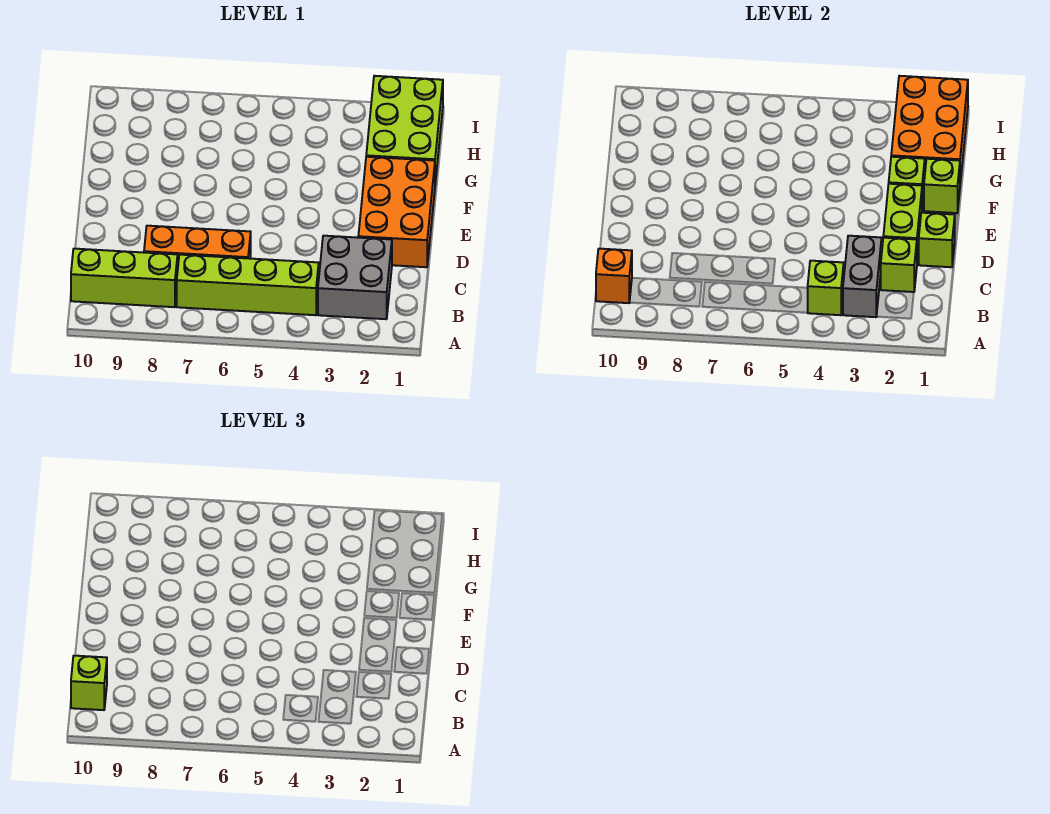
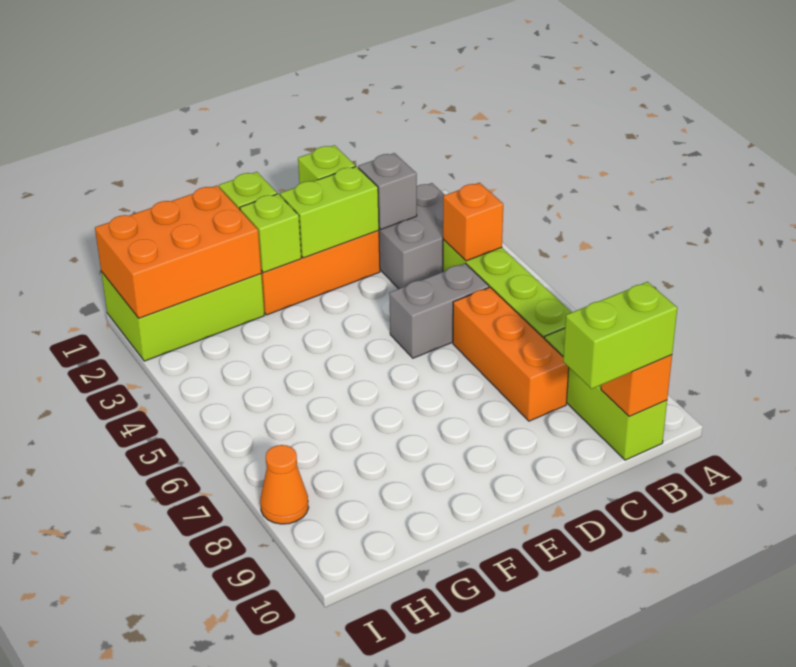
grey 1x2 brick [843,236,882,317] -> grey 1x2 brick moved to [389,263,489,358]
lime 1x1 brick [808,261,844,315] -> orange 1x1 brick [443,183,503,261]
lime 1x1 brick [71,656,107,710] -> lime 1x2 brick [563,282,677,389]
lime 1x1 brick [881,238,917,292] -> grey 1x1 brick [358,153,417,229]
none -> orange 1x1 cone [260,445,309,524]

